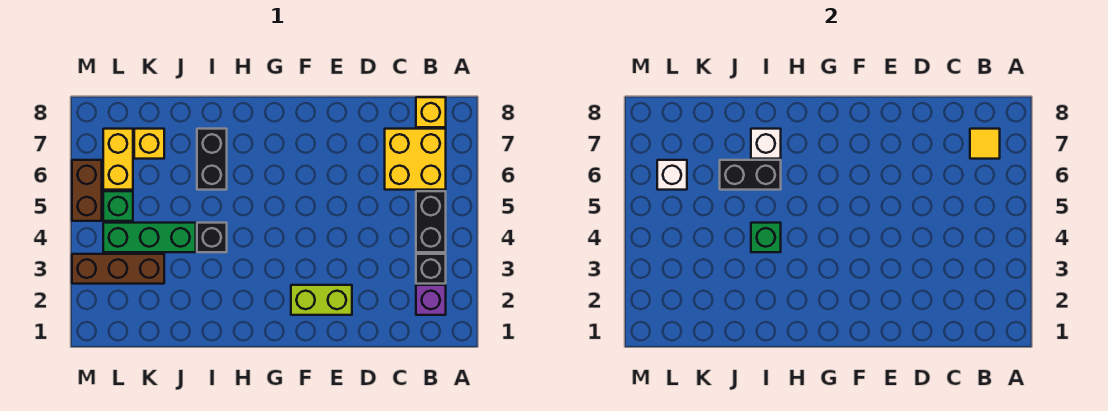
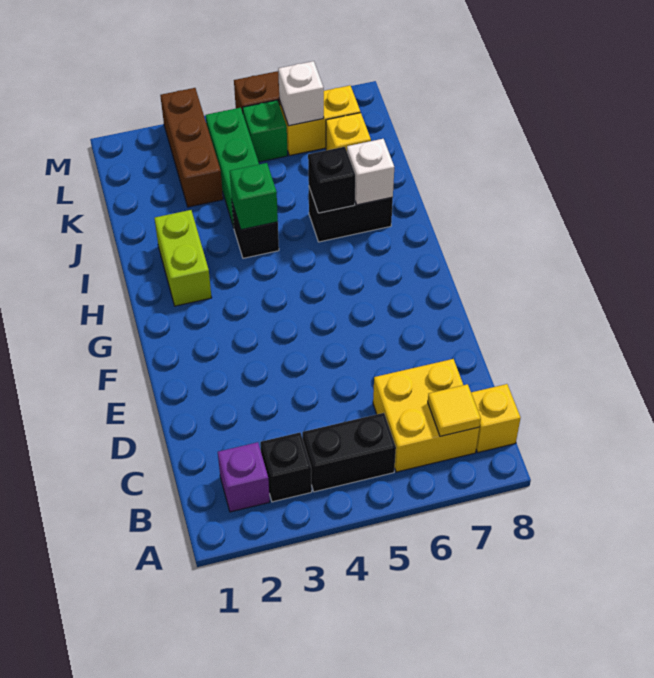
lime 1x2 brick [291,285,352,315] -> lime 1x2 brick moved to [154,210,212,306]
black 1x2 brick [720,160,781,190] -> black 1x1 brick [308,147,355,213]

